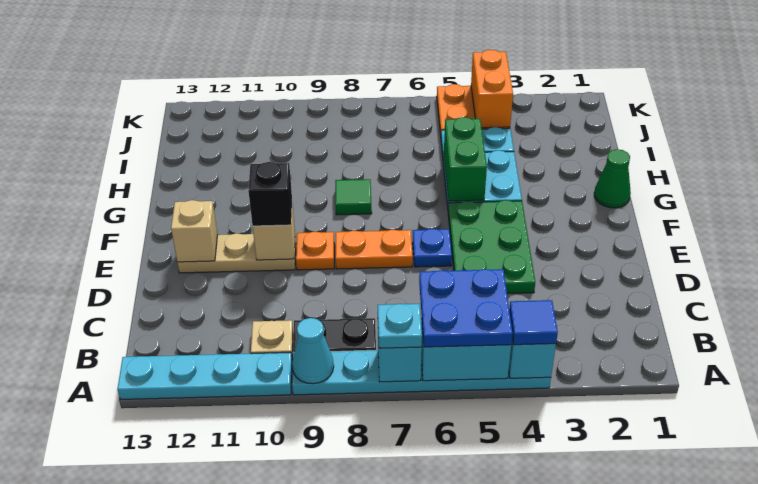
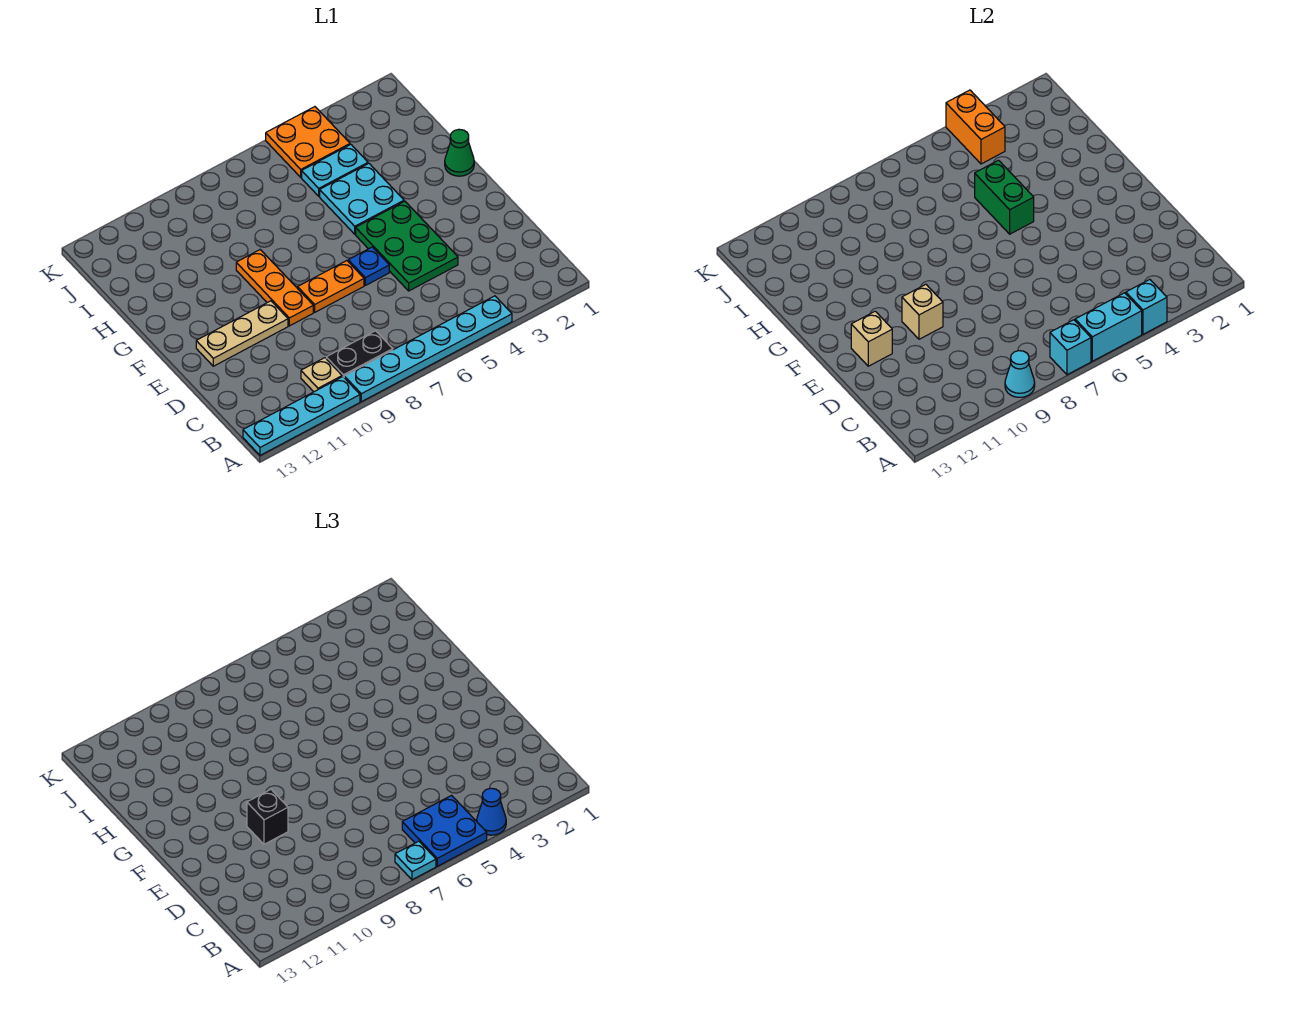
blue 1x1 tile [509,300,558,345] -> blue 1x1 cone [477,788,506,835]
orange 1x1 plate [296,231,334,270] -> orange 1x3 plate [236,250,313,326]
green 1x1 tile [335,179,372,215] -> none

